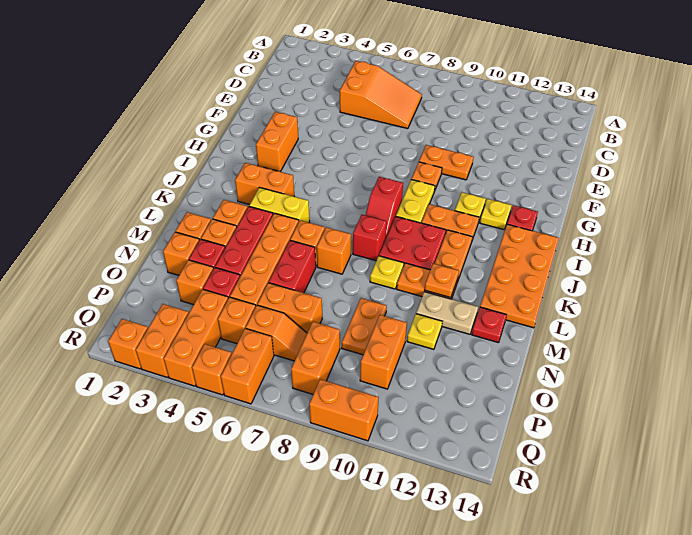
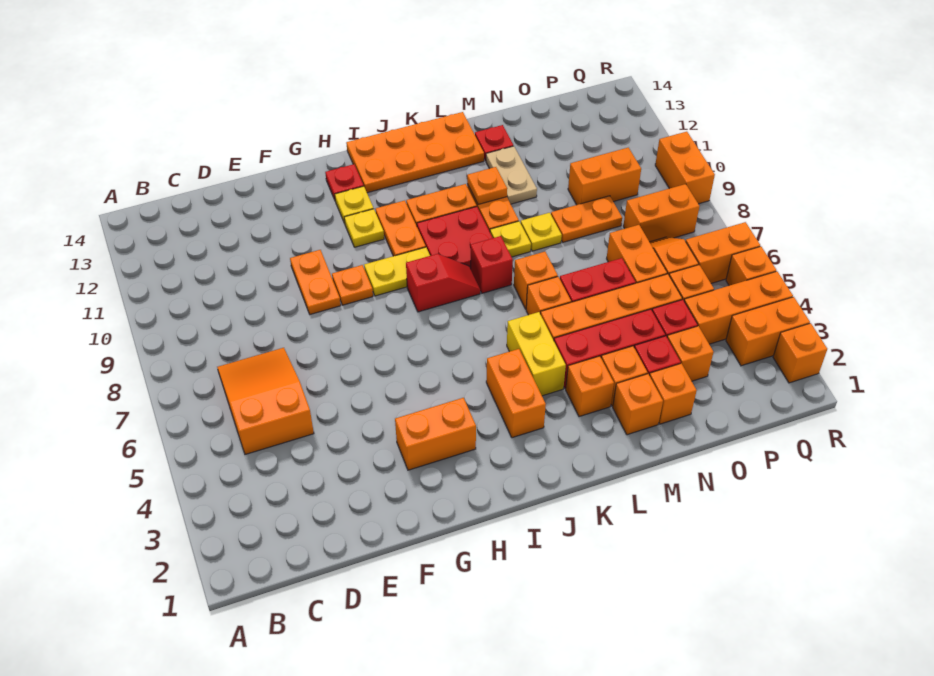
yellow 1x1 plate [407,314,442,349] -> yellow 1x1 plate moved to [521,213,562,251]

